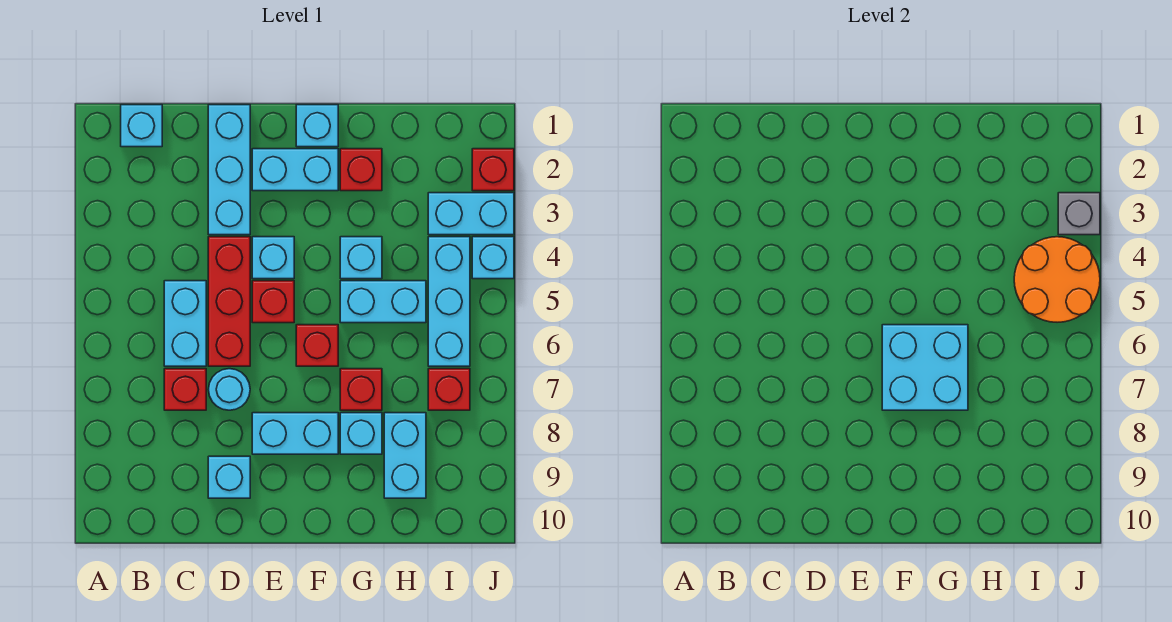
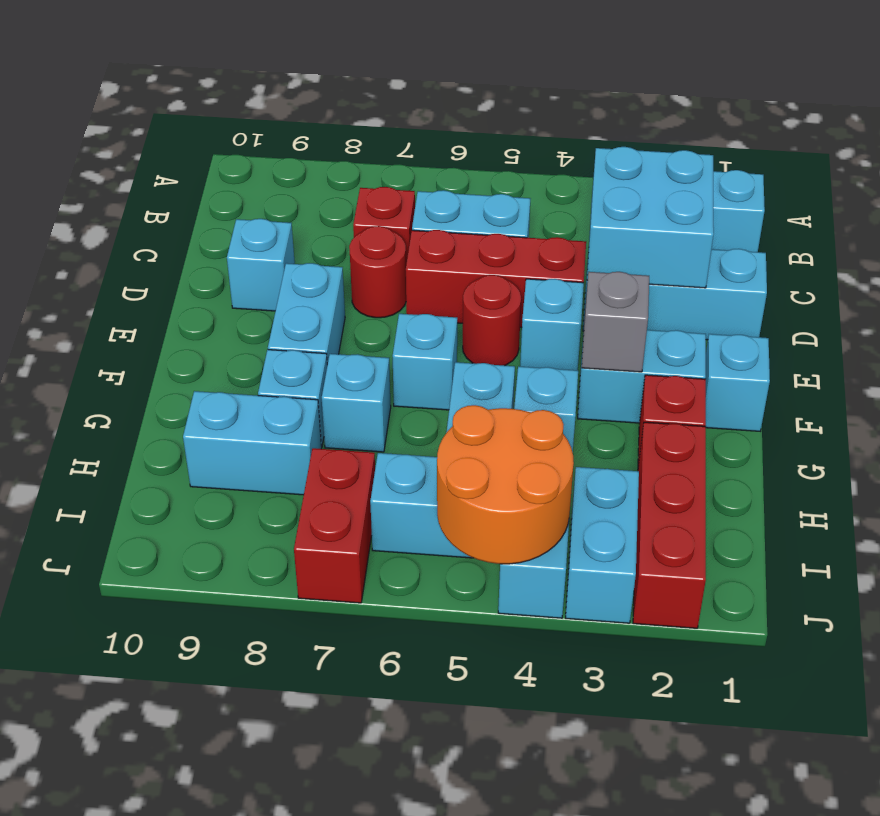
cyan 1x1 round brick [208,369,250,410] -> red 1x1 round brick [349,226,406,318]
cyan 1x2 brick [252,149,338,191] -> cyan 1x2 brick turned to [578,330,706,423]
red 1x1 brick [252,281,294,323] -> red 1x1 round brick [463,275,521,366]
red 1x1 brick [296,325,338,366] -> cyan 1x1 brick [393,314,457,410]
cyan 2x2 brick [882,325,968,410] -> cyan 2x2 brick moved to [587,147,714,288]
red 1x1 brick [340,369,382,410] -> cyan 1x1 brick [322,354,391,452]
red 1x1 brick [428,369,470,410] -> red 1x2 brick [294,448,375,603]
red 1x1 brick [472,149,514,191] -> red 1x3 brick [633,422,706,628]
grey 1x1 brick [1058,193,1100,235] -> grey 1x1 brick moved to [582,272,649,372]

